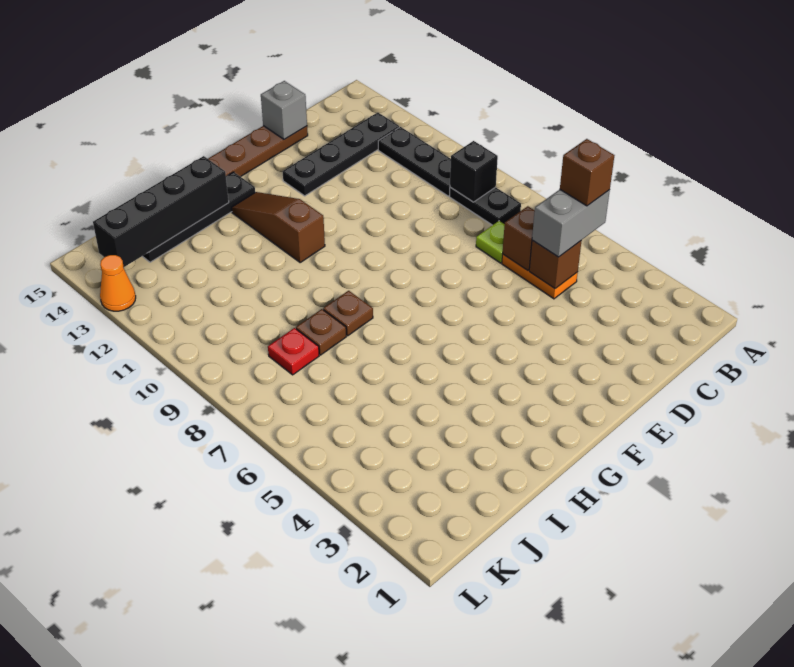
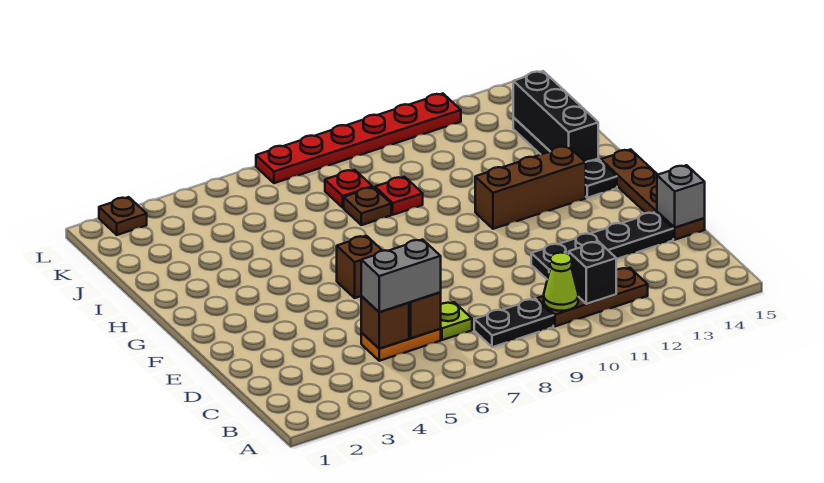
grey 1x2 brick [532,190,610,257] -> grey 1x2 brick turned to [361,239,441,312]
brown 1x1 brick [560,139,614,206] -> brown 1x1 brick moved to [337,236,382,298]
black 1x1 brick [450,141,498,202] -> black 1x1 brick moved to [569,242,616,304]
black 1x3 plate [378,127,451,196] -> brown 1x3 plate [537,268,648,326]
none -> lime 1x1 cone [544,253,578,311]
black 1x4 plate [283,112,399,196] -> black 1x4 plate turned to [531,212,673,279]
brown 1x3 slope [232,192,325,262] -> brown 1x3 brick [475,146,586,229]
brown 1x1 plate [323,291,373,336] -> brown 1x1 plate moved to [99,197,147,235]
black 1x4 brick [93,156,229,268] -> black 1x3 brick [513,71,598,162]
none -> red 1x1 plate [375,177,423,215]
none -> red 1x6 plate [256,94,461,183]
orange 1x1 cone [100,255,136,311] -> none

